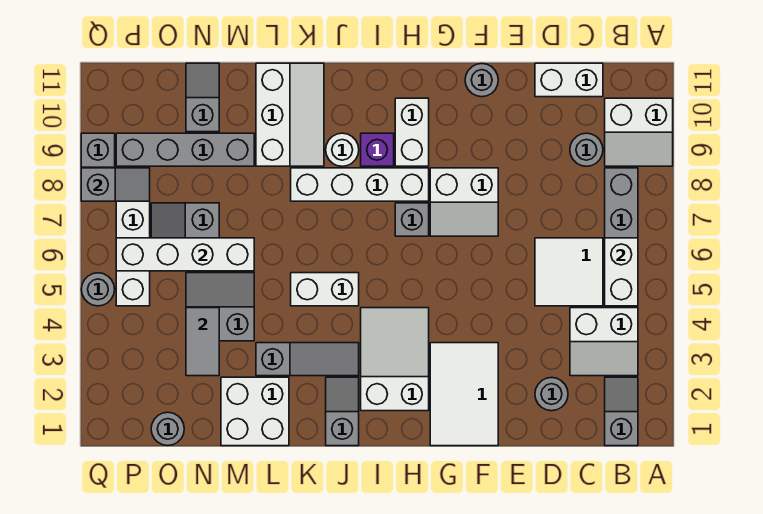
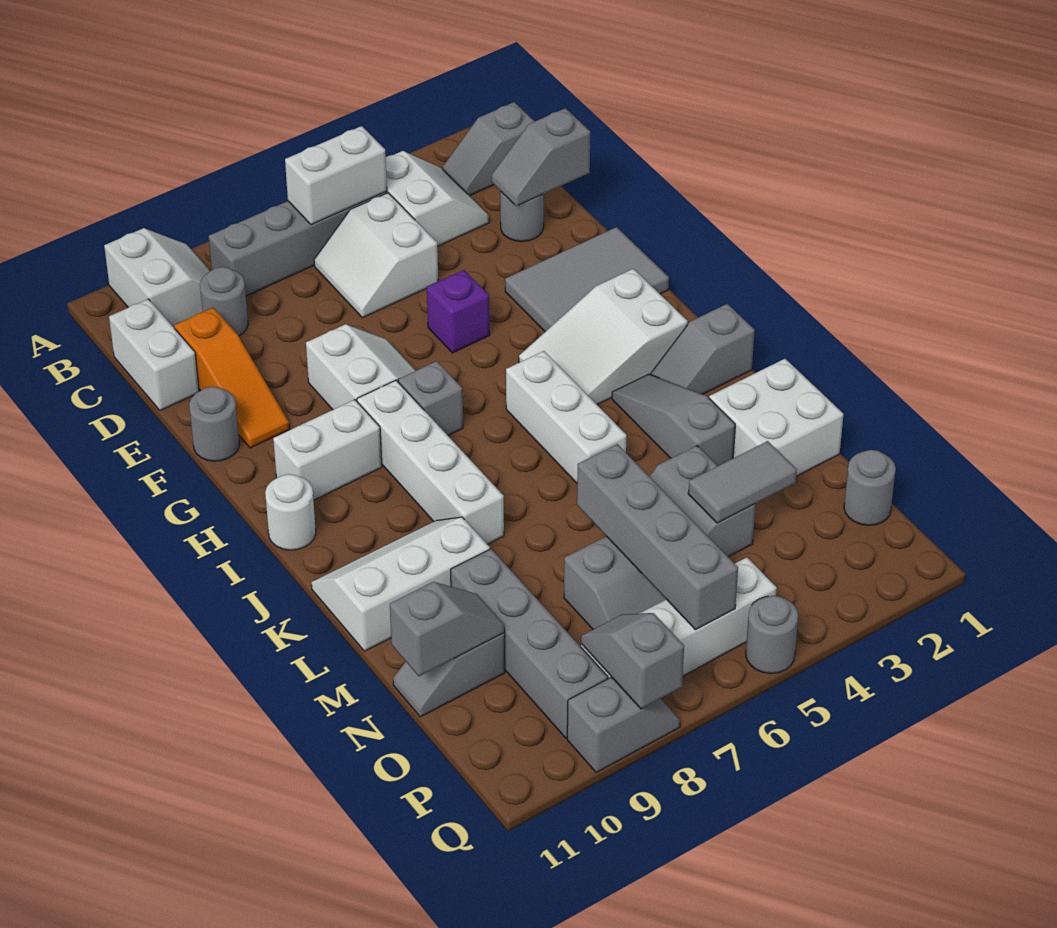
white 2x2 tile [535,238,603,306] -> white 2x2 slope [314,193,438,318]
none -> grey 1x2 slope [492,108,590,206]
none -> orange 1x3 slope [174,307,290,448]
white 2x3 tile [430,343,498,446] -> grey 2x3 tile [505,227,669,332]
purple 1x1 brick [361,133,394,166] -> purple 1x1 brick moved to [427,270,490,353]
white 1x2 brick [291,273,359,306] -> white 1x3 brick [506,351,627,483]
white 1x1 round brick [326,133,359,166] -> white 1x1 round brick moved to [265,474,316,550]
white 1x4 brick [116,238,254,271] -> grey 1x4 brick [577,444,738,630]
none -> grey 1x2 slope [390,582,505,676]

